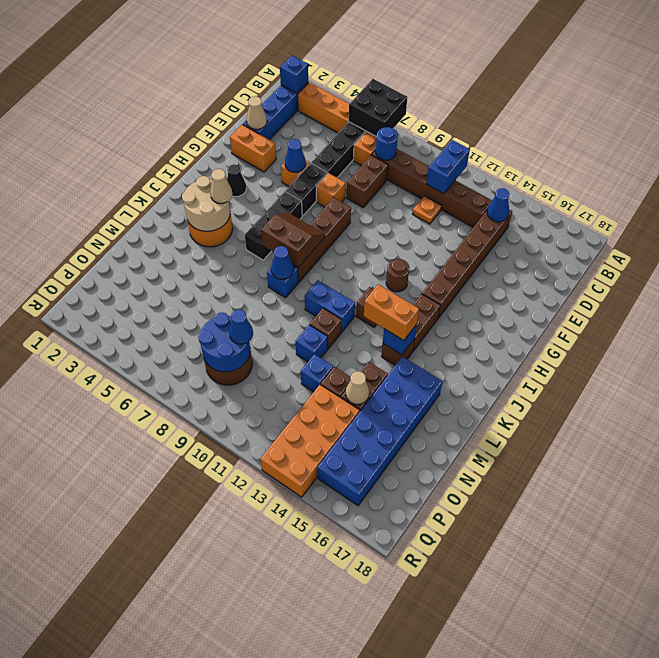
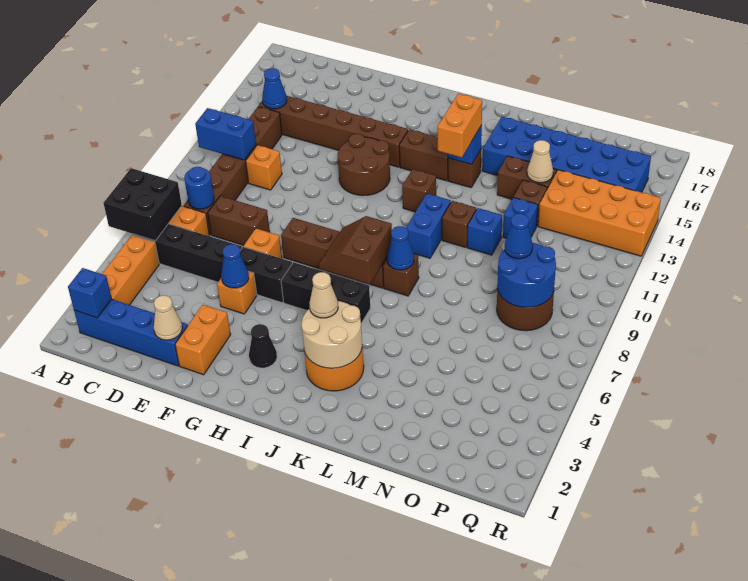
orange 1x1 plate [413,196,442,224] -> orange 1x1 brick [246,145,282,190]
brown 1x1 round brick [386,259,409,292] -> brown 2x2 round brick [338,134,390,196]
blue 1x1 brick [267,265,299,298] -> brown 1x1 brick [383,254,419,296]

